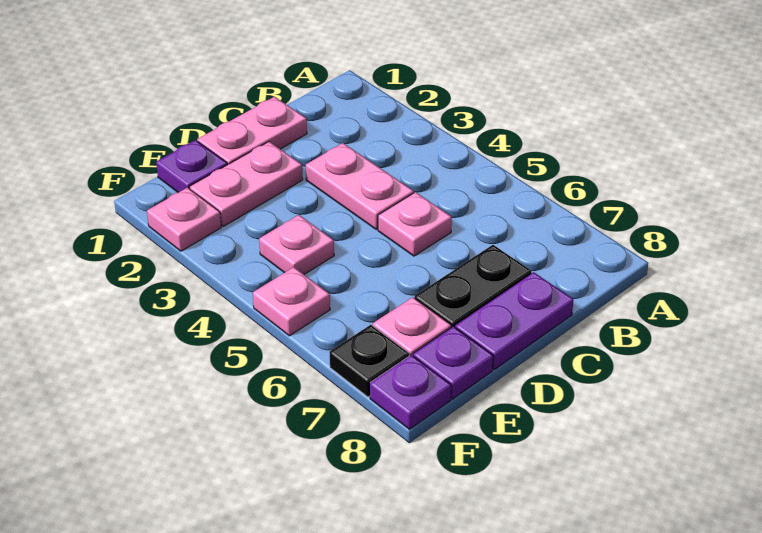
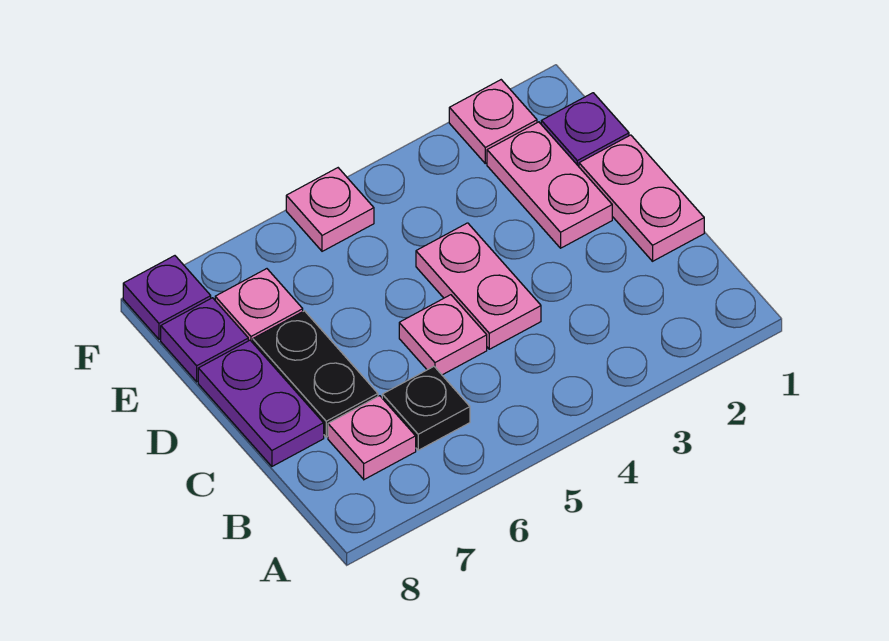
pink 1x2 plate [306,143,414,229] -> pink 1x2 plate turned to [416,223,541,349]
pink 1x1 plate [259,215,334,274] -> pink 1x1 plate moved to [328,396,416,479]
black 1x1 plate [330,325,409,397] -> black 1x1 plate moved to [382,367,470,450]

